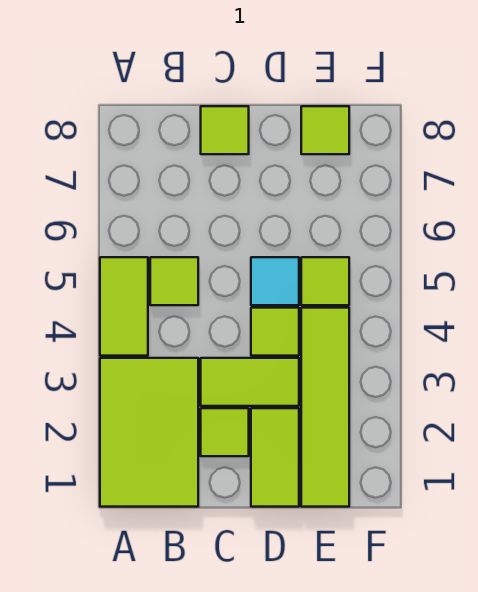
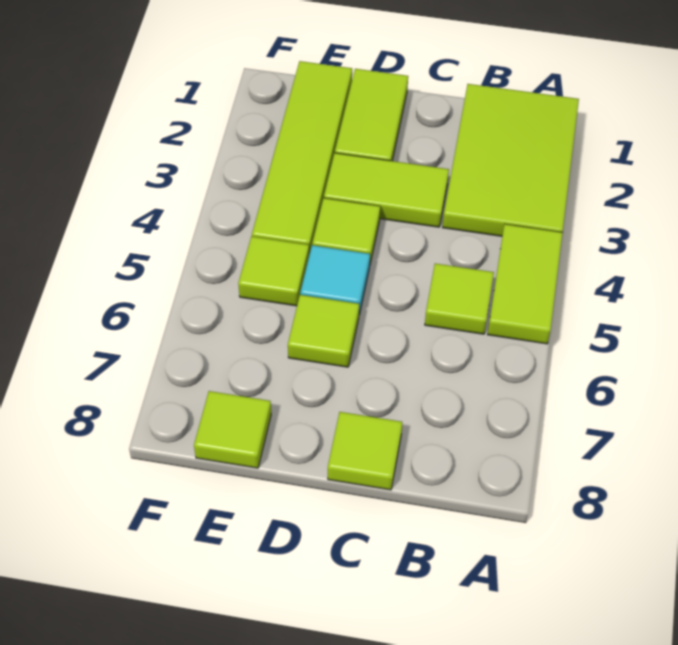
lime 1x1 tile [201,408,249,456] -> lime 1x1 tile moved to [288,295,359,367]

